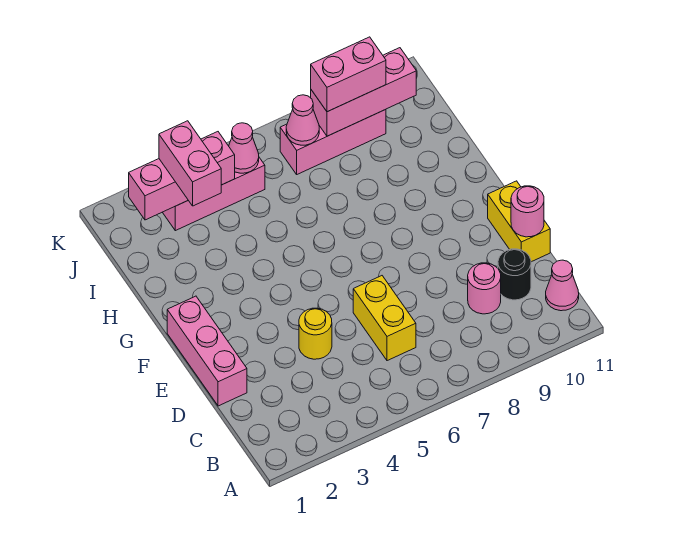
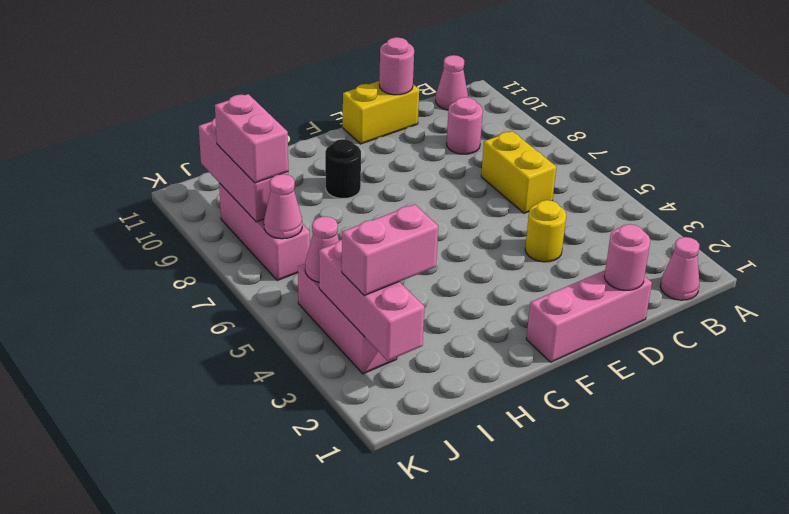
none -> pink 1x1 cone [660,237,699,300]
yellow 1x2 brick [353,276,416,361] -> yellow 1x2 brick turned to [481,131,556,213]
black 1x1 round brick [498,249,531,300] -> black 1x1 round brick moved to [325,139,361,199]
none -> pink 1x1 round brick [604,224,650,290]

